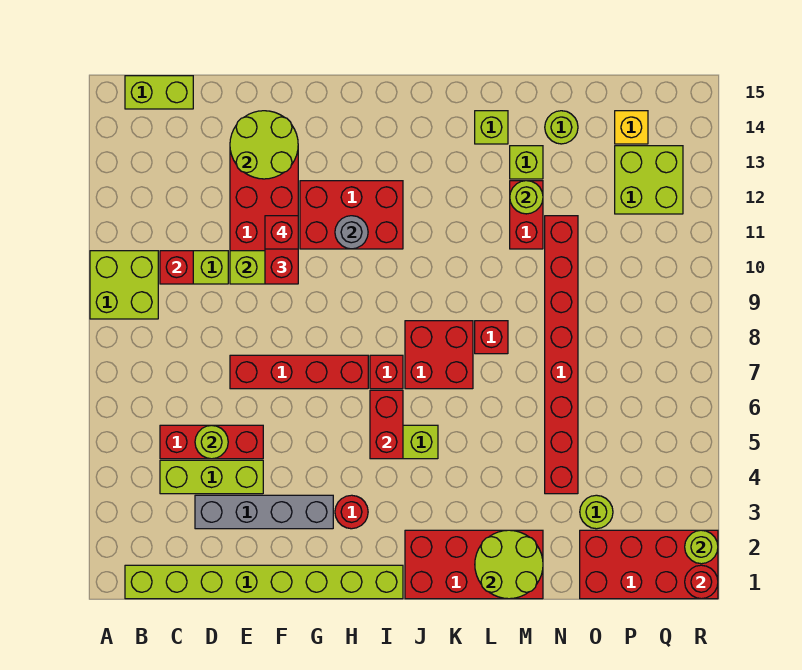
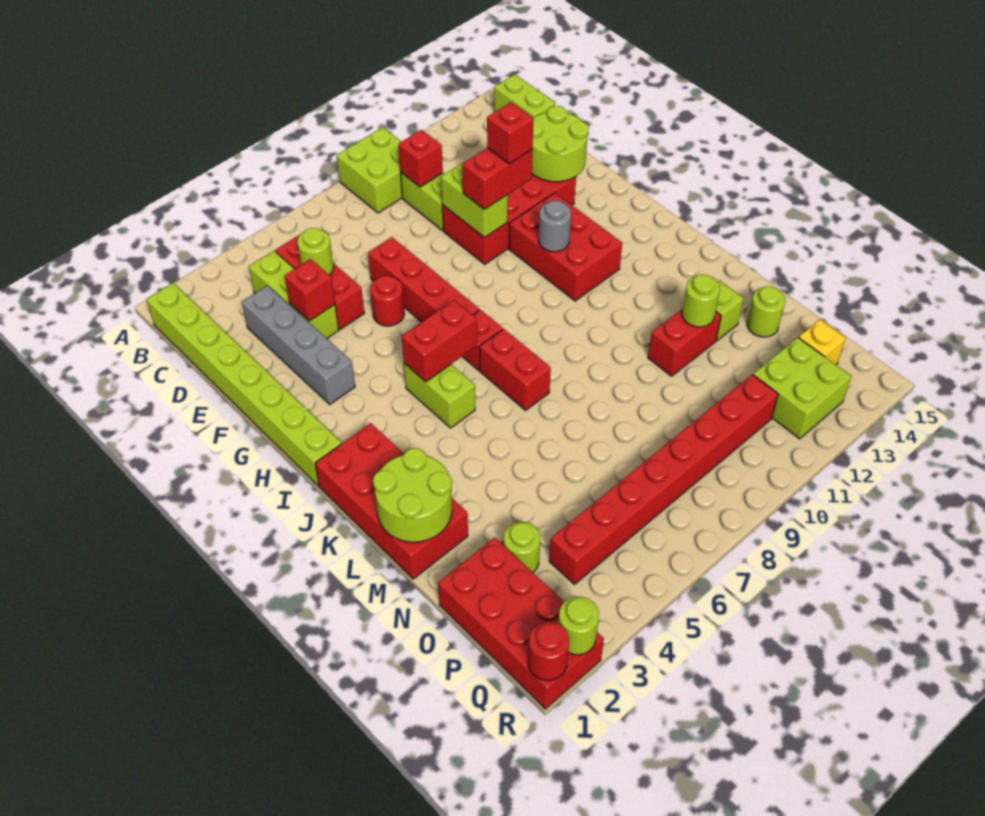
red 1x1 round brick [335,495,368,529] -> red 1x1 round brick moved to [370,276,404,326]
red 2x2 brick [405,321,473,389] -> red 1x2 brick [480,329,551,410]
red 1x1 brick [475,321,508,354] -> red 1x1 brick moved to [285,259,335,321]
lime 1x1 brick [475,111,508,144] -> none
red 1x8 brick [545,216,578,494] -> red 1x8 brick moved to [549,374,778,584]

